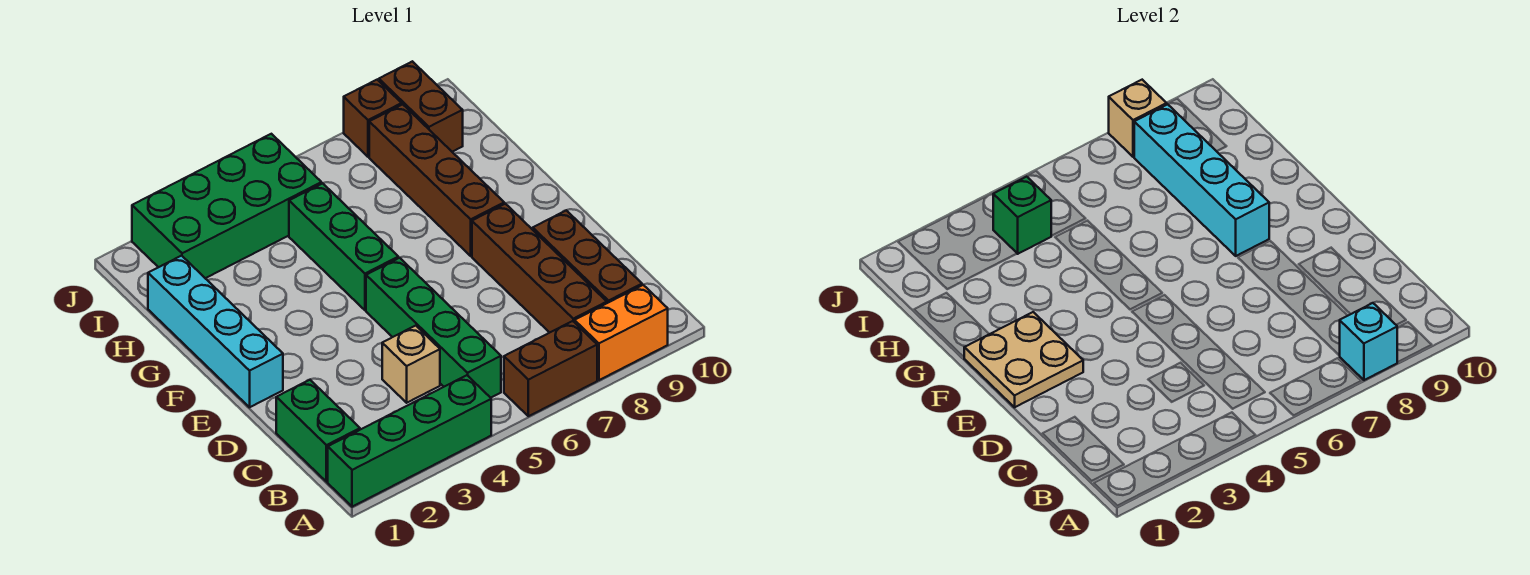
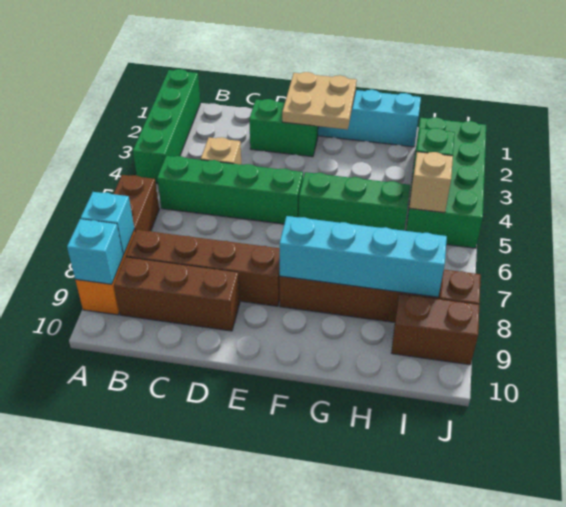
none -> cyan 1x1 brick [67,219,123,284]
green 1x2 brick [276,380,360,482] -> green 1x2 brick moved to [249,99,318,157]
tan 1x1 brick [1109,80,1167,157] -> tan 1x1 brick moved to [410,152,453,213]

